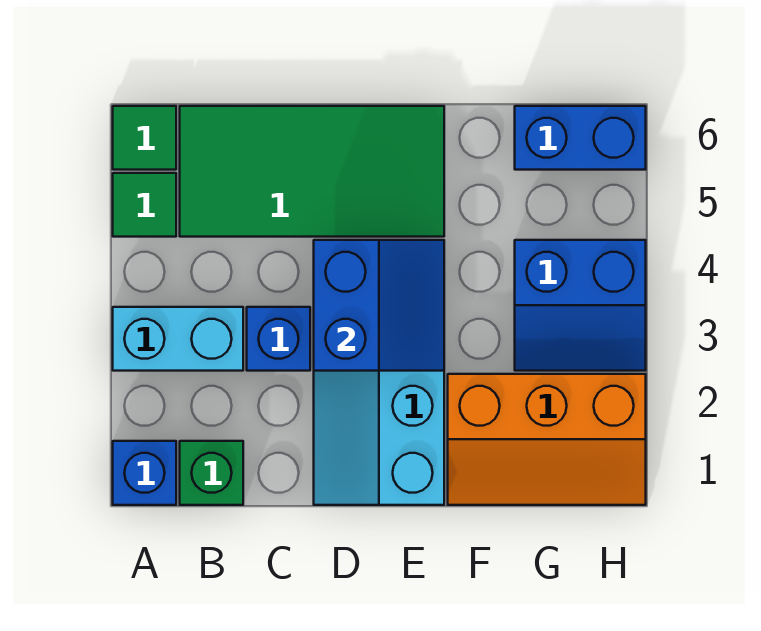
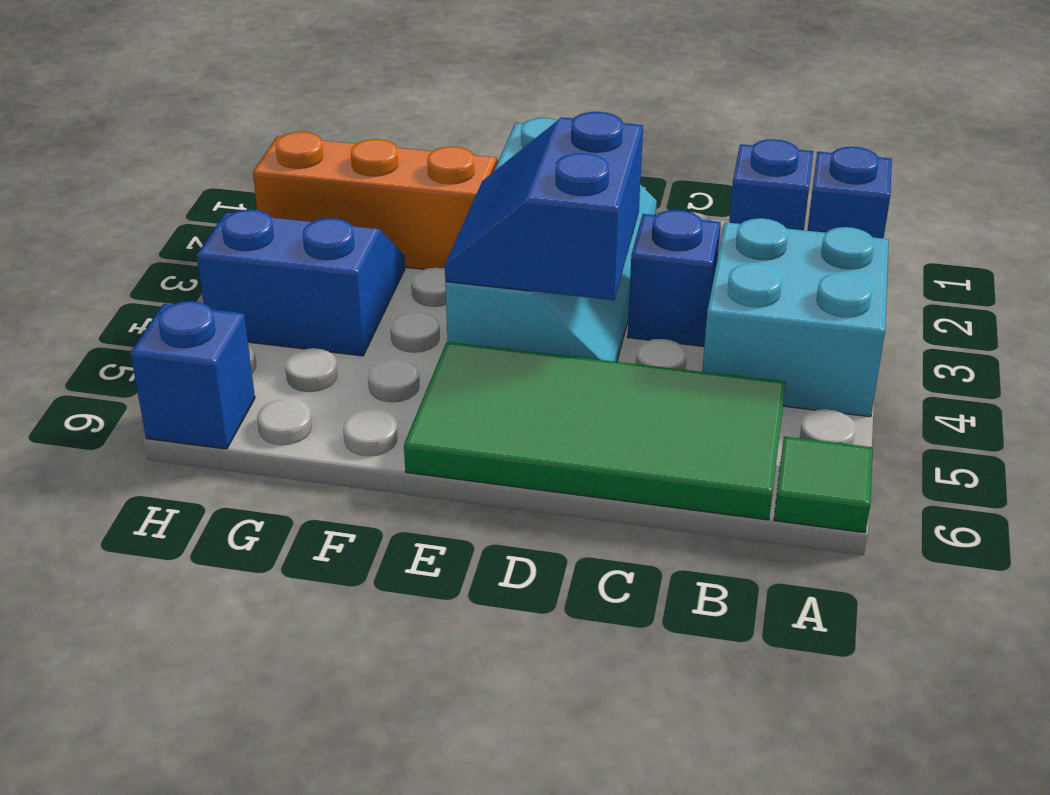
cyan 1x2 brick [113,307,243,371] -> cyan 2x2 brick [702,218,889,417]
green 1x1 tile [113,173,176,237] -> none
green 1x1 brick [180,441,243,505] -> blue 1x1 brick [729,139,813,230]
blue 1x2 brick [515,106,646,170] -> blue 1x1 brick [130,301,255,449]

